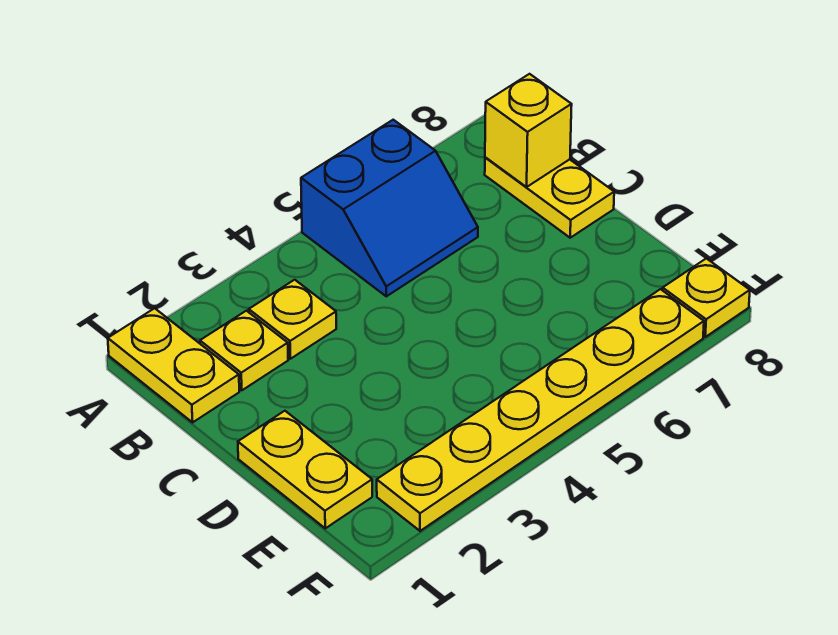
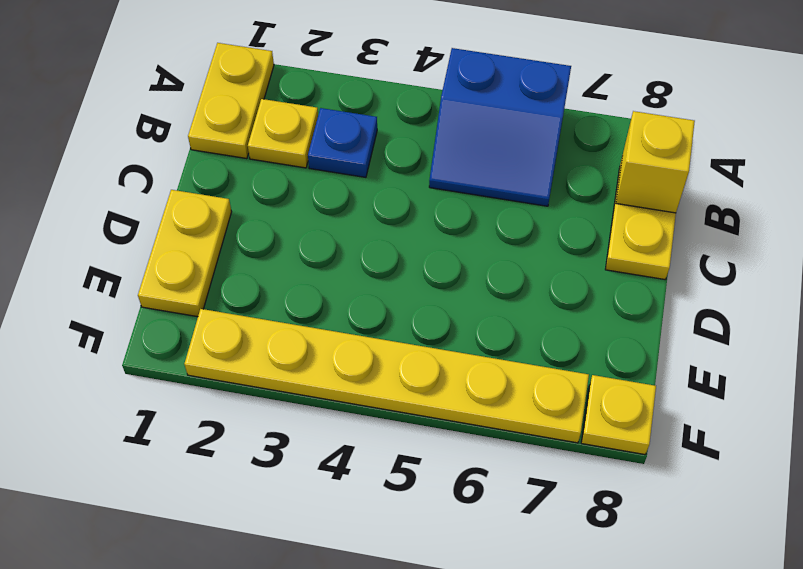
yellow 1x1 plate [249,280,336,359] -> blue 1x1 plate [308,108,377,177]

